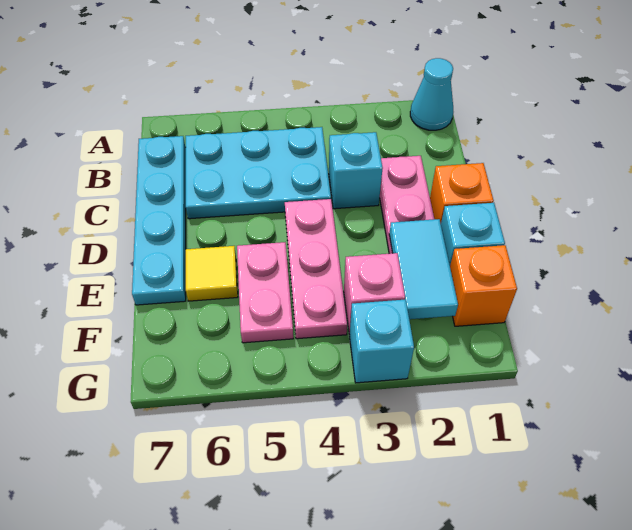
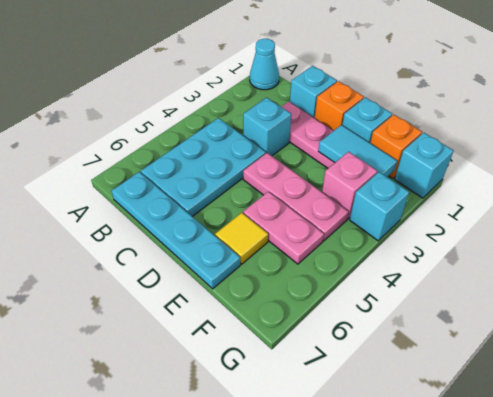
none -> cyan 1x1 brick [290,66,337,118]
none -> cyan 1x1 brick [395,133,453,198]

